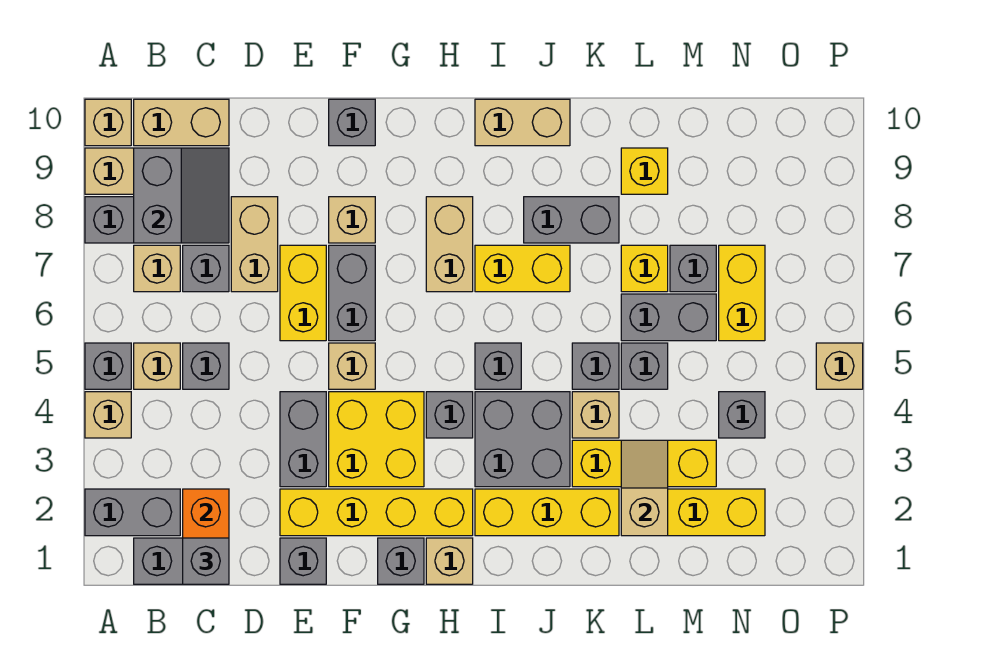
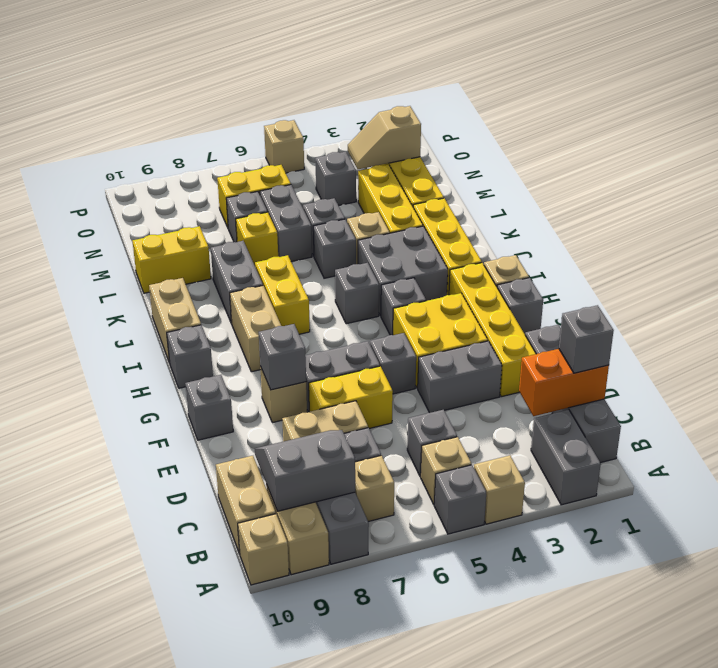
tan 1x1 brick [329,343,375,389] -> grey 1x1 brick [370,333,416,394]
none -> grey 1x1 brick [259,324,306,390]
tan 1x2 brick [426,197,473,292] -> tan 1x2 brick turned to [230,286,281,372]
none -> grey 1x1 brick [167,325,213,388]
tan 1x2 slope [621,440,668,536] -> tan 1x2 slope moved to [348,106,421,169]
yellow 1x1 brick [621,148,668,194] -> yellow 1x2 brick [133,226,211,293]

